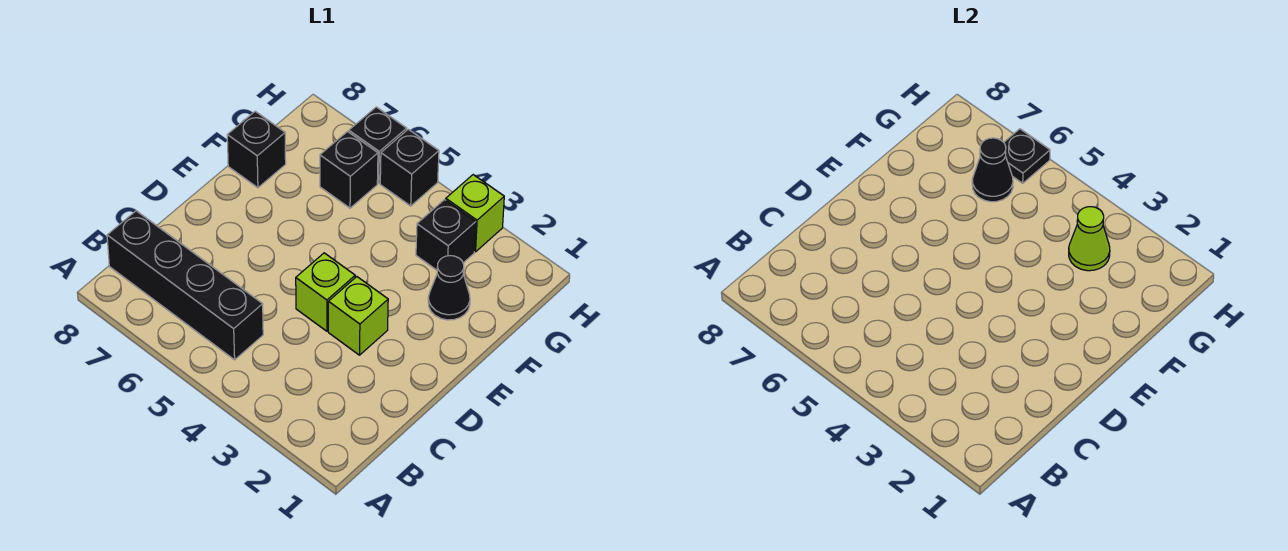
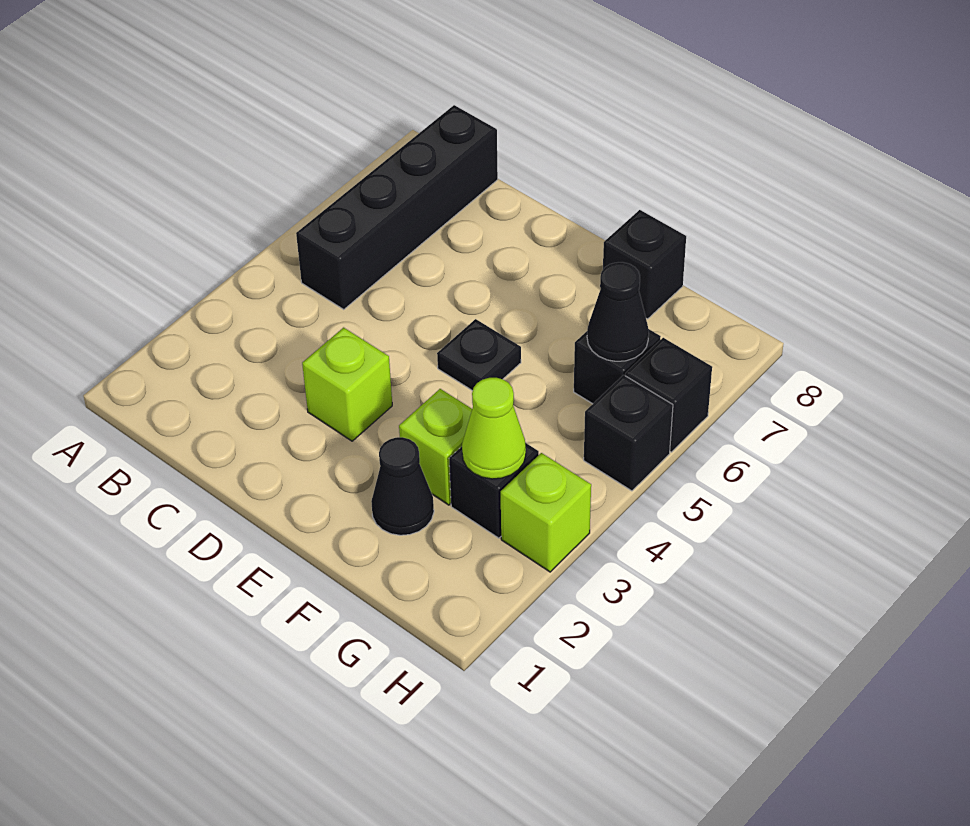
lime 1x1 brick [296,253,355,331] -> lime 1x1 brick moved to [399,389,472,505]
black 1x1 plate [1004,129,1050,183] -> black 1x1 plate moved to [437,319,521,391]

